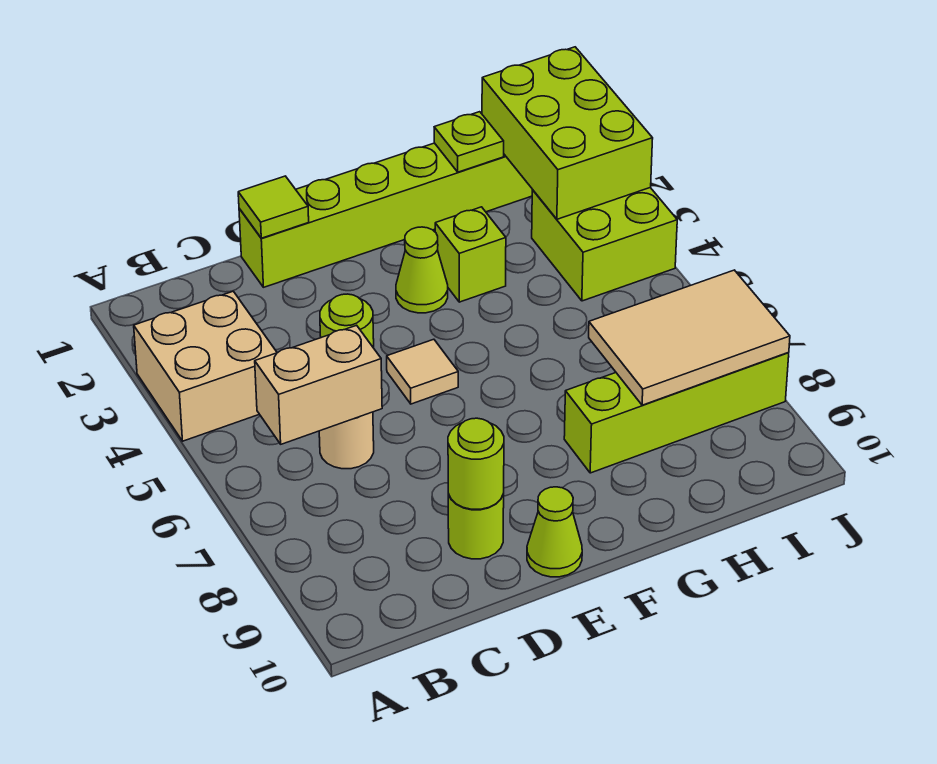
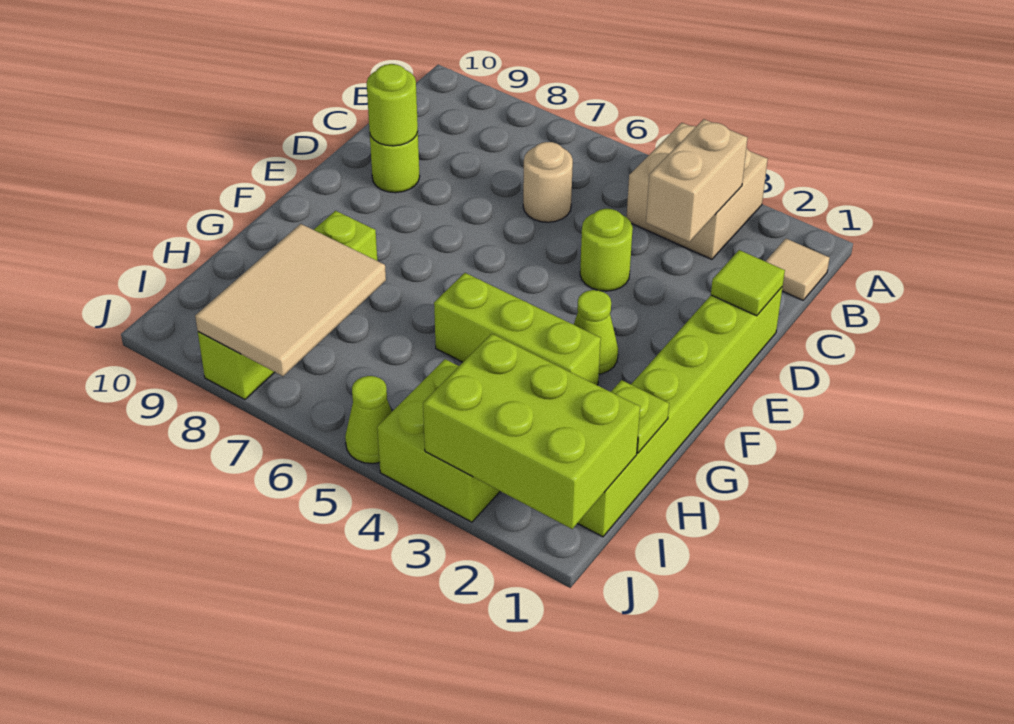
tan 1x2 brick [255,325,382,444] -> tan 1x2 brick moved to [646,119,747,242]
tan 1x1 tile [387,339,458,404] -> tan 1x1 tile moved to [766,239,830,300]
lime 1x1 cone [527,487,582,577] -> lime 1x1 cone moved to [345,376,392,464]
lime 1x1 brick [435,207,506,302] -> lime 1x3 brick [434,273,601,385]

